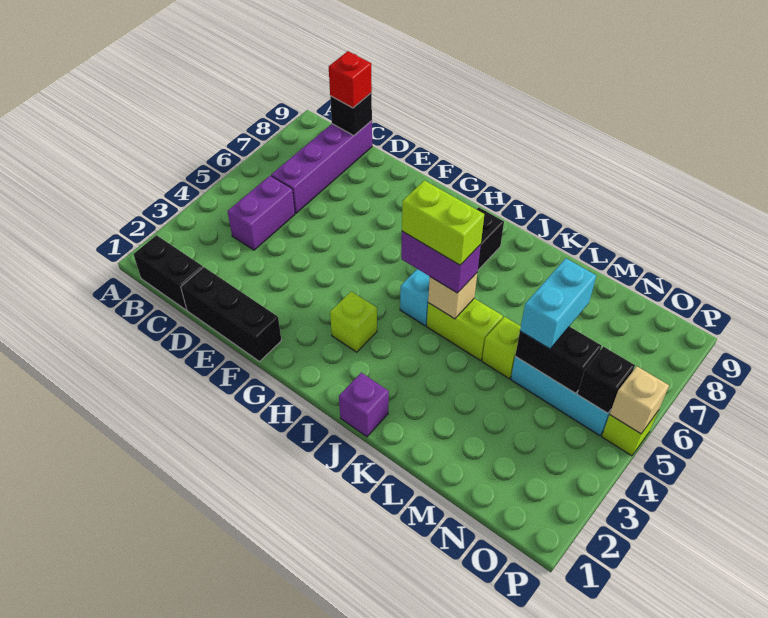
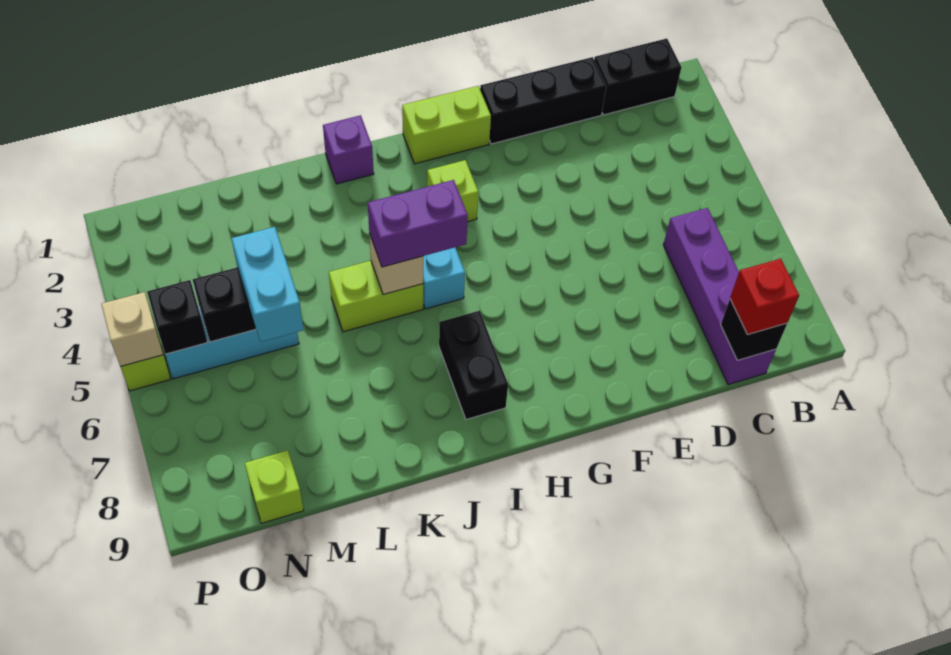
purple 1x2 brick [228,176,295,250] -> none
lime 1x2 brick [402,180,484,265] -> lime 1x2 brick moved to [402,86,491,164]
lime 1x1 brick [482,317,521,378] -> lime 1x1 brick moved to [245,450,304,523]

